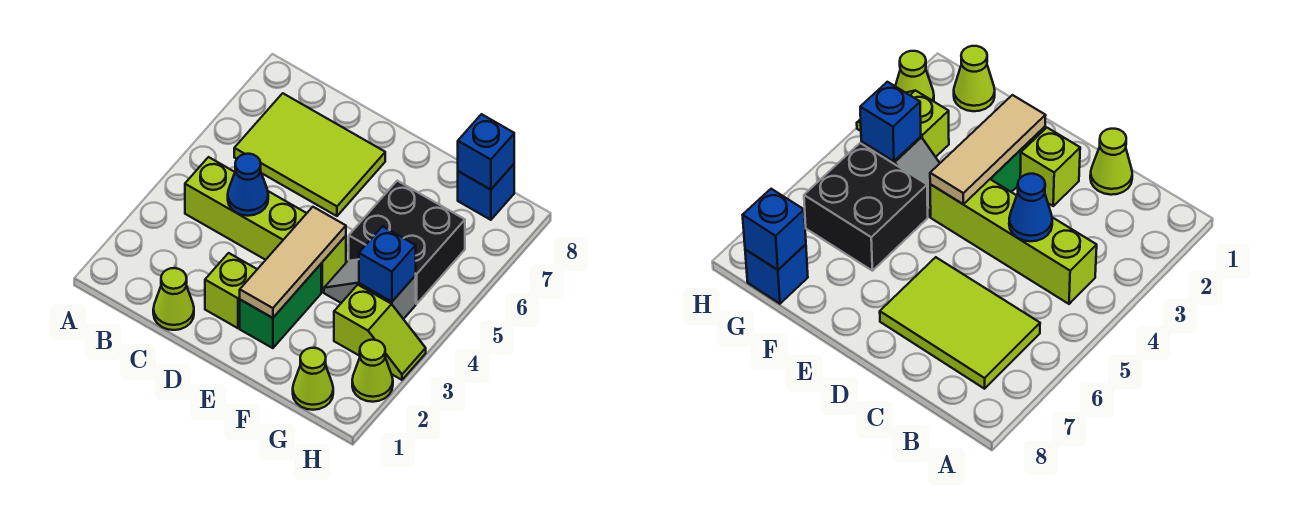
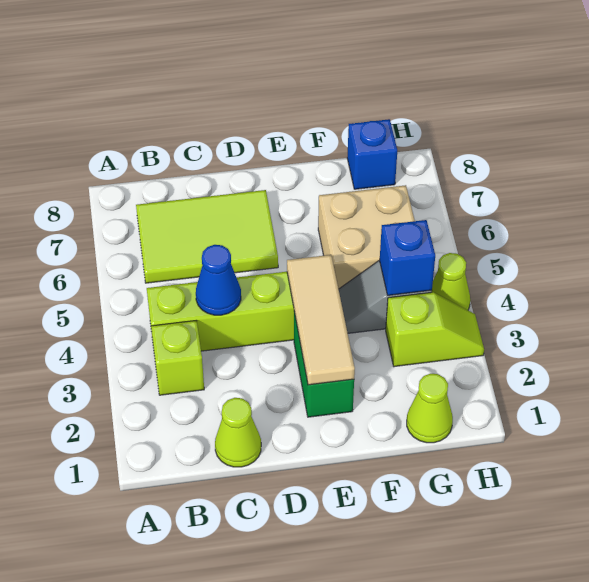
lime 1x1 brick [205,253,257,328] -> lime 1x1 brick moved to [151,321,204,395]
black 2x2 brick [349,181,465,304] -> tan 2x2 brick [318,185,415,289]
blue 1x1 brick [458,114,514,190] -> none
lime 1x1 cone [352,340,393,402] -> lime 1x1 cone moved to [432,253,470,310]

